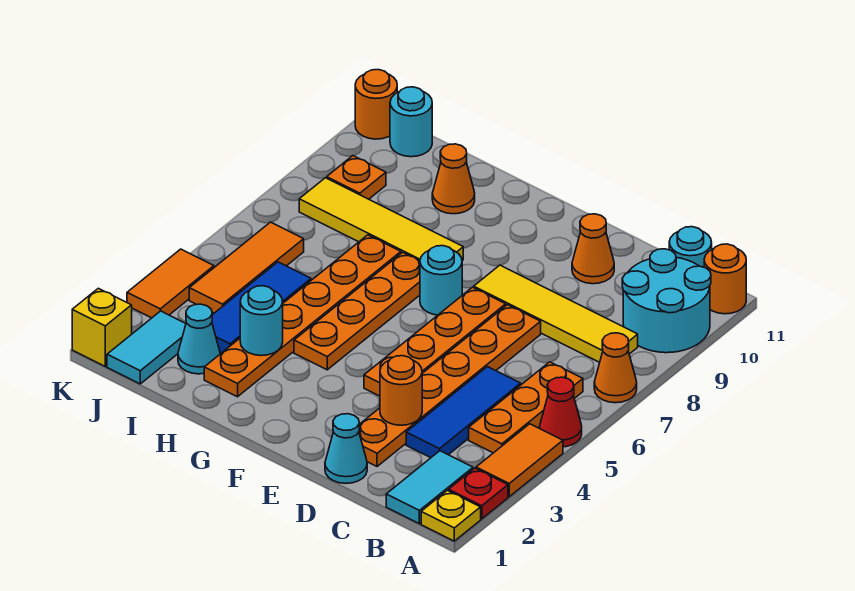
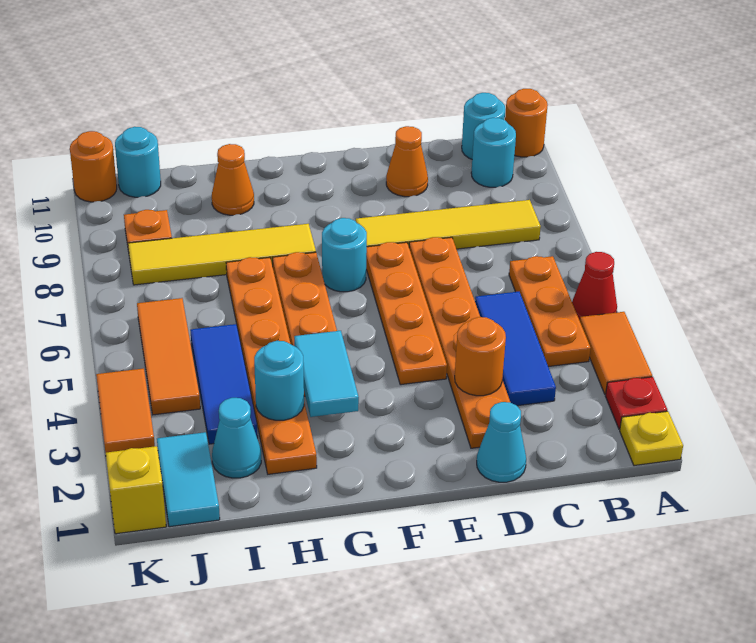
orange 1x1 cone [594,333,637,403] -> none
cyan 2x2 round brick [622,249,711,353] -> cyan 1x1 round brick [471,118,516,187]
cyan 1x2 tile [386,451,473,524] -> cyan 1x2 tile moved to [294,331,359,417]

